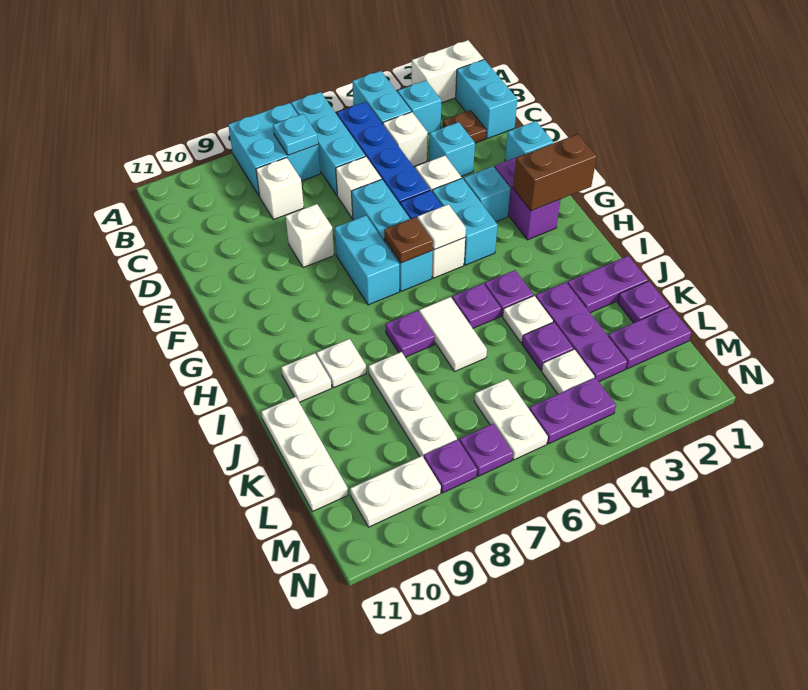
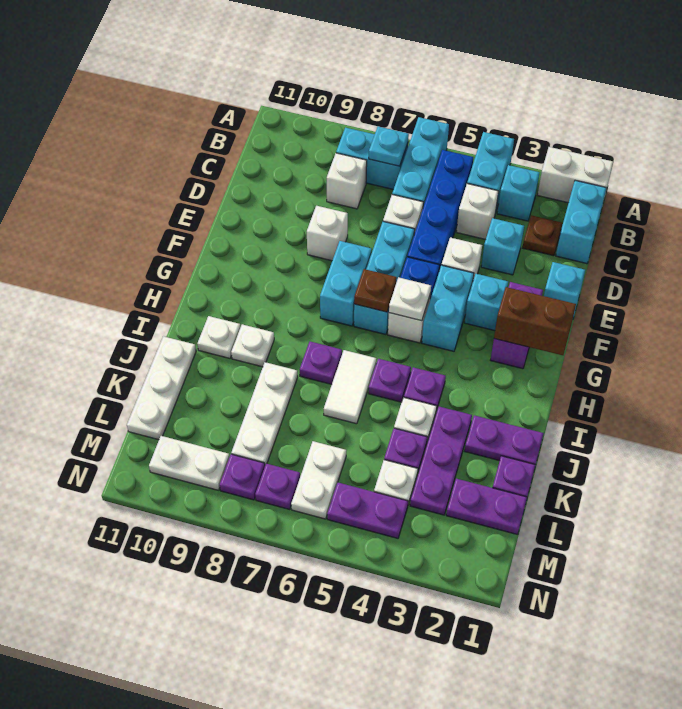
cyan 2x2 brick [228,103,320,196] -> cyan 1x2 brick [336,128,408,189]

